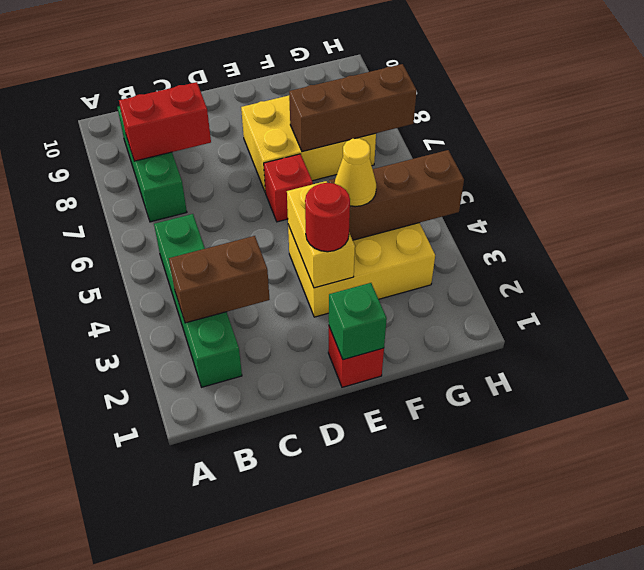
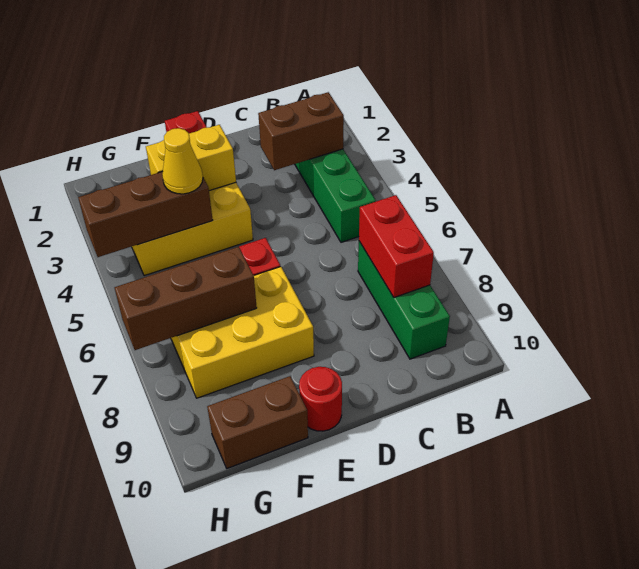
red 1x2 brick [119,82,211,161] -> red 1x2 brick turned to [359,195,434,297]
green 1x1 brick [329,283,387,360] -> none
yellow 1x2 brick [287,181,355,288] -> yellow 1x2 brick turned to [146,125,236,191]
red 1x1 round brick [305,183,350,252] -> red 1x1 round brick moved to [299,367,342,431]
none -> brown 1x2 brick [207,376,308,468]

